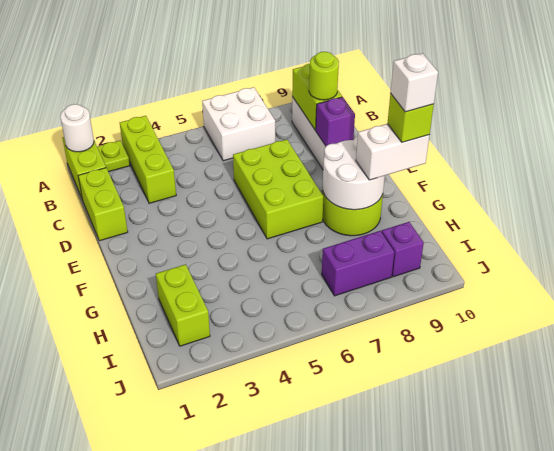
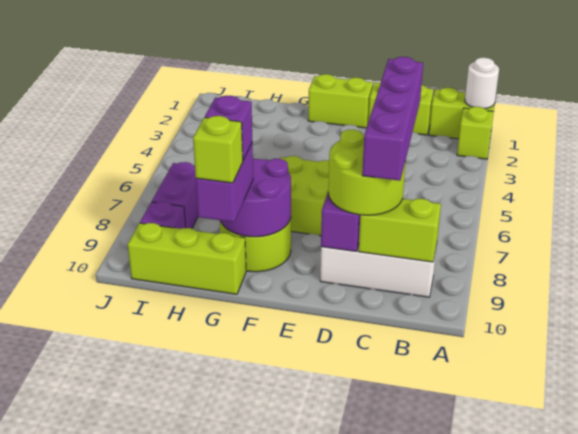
lime 1x1 plate [97,141,130,172] -> lime 1x1 brick [457,107,494,159]
lime 1x3 brick [120,116,176,203] -> lime 1x3 brick moved to [128,223,246,294]
white 2x2 brick [202,87,275,161] -> none
none -> purple 1x4 brick [362,57,423,181]
lime 1x1 round brick [309,52,339,100] -> lime 2x2 round brick [328,130,406,215]
white 2x2 round brick [323,136,385,210] -> purple 2x2 round brick [220,159,291,237]
white 1x2 brick [356,124,430,180] -> purple 1x2 brick [196,143,253,222]
none -> purple 1x1 brick [205,96,252,160]
white 1x1 brick [390,53,438,112] -> none
lime 1x2 brick [156,264,210,346] -> lime 1x2 brick moved to [308,74,373,128]

